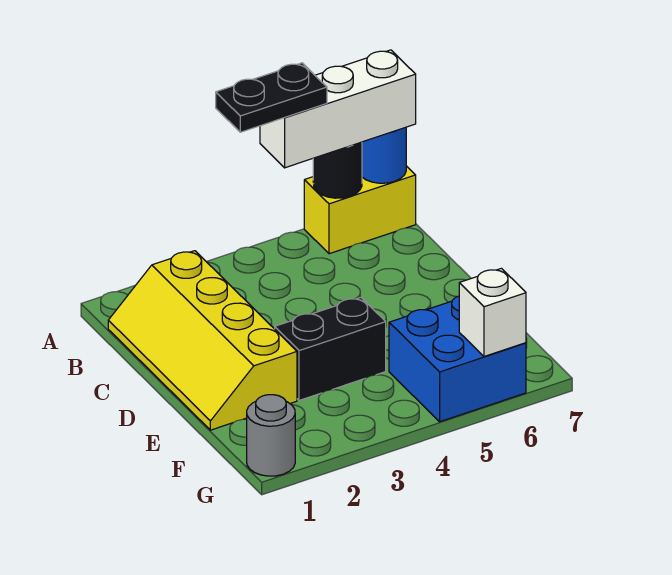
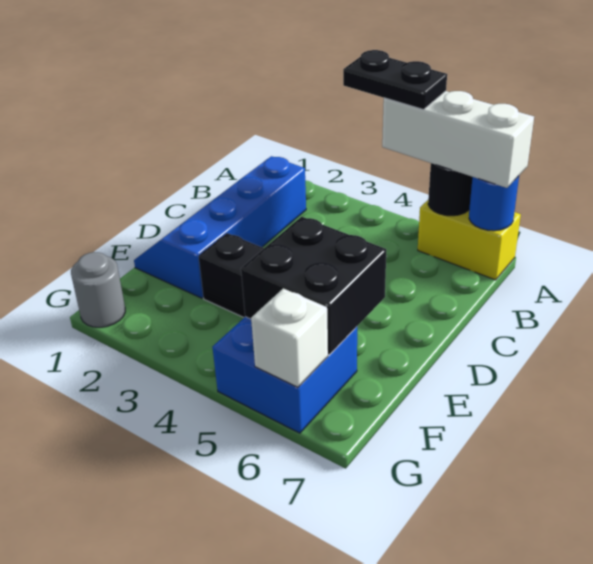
yellow 2x4 slope [108,251,297,430] -> blue 2x4 slope [134,156,306,298]
none -> black 2x2 brick [241,216,386,355]

